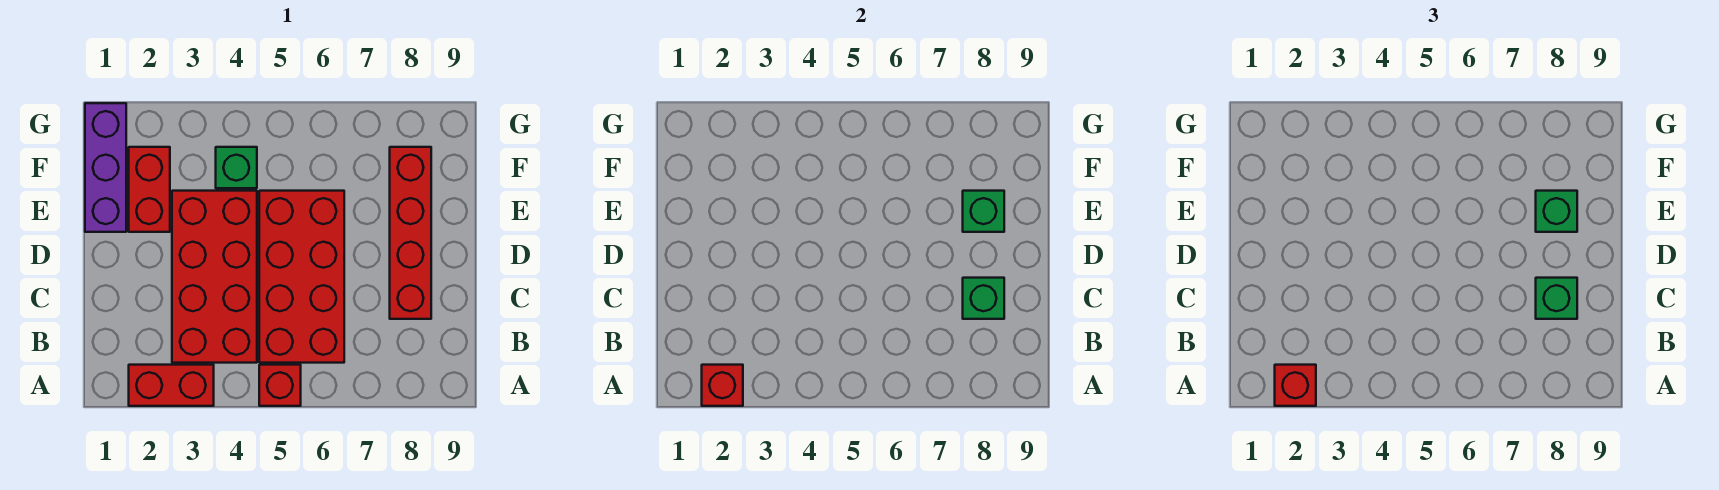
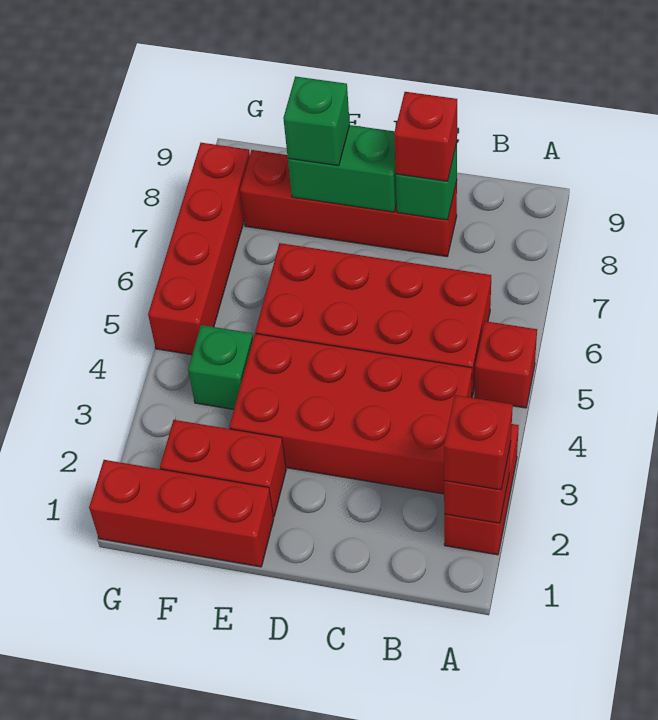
green 1x1 brick [1536,278,1577,319] -> red 1x1 brick [394,92,457,181]
purple 1x3 brick [85,103,126,232] -> red 1x3 brick [89,460,274,567]
green 1x1 brick [963,191,1004,232] -> green 1x2 brick [288,125,397,212]
none -> red 1x4 brick [148,143,250,355]

